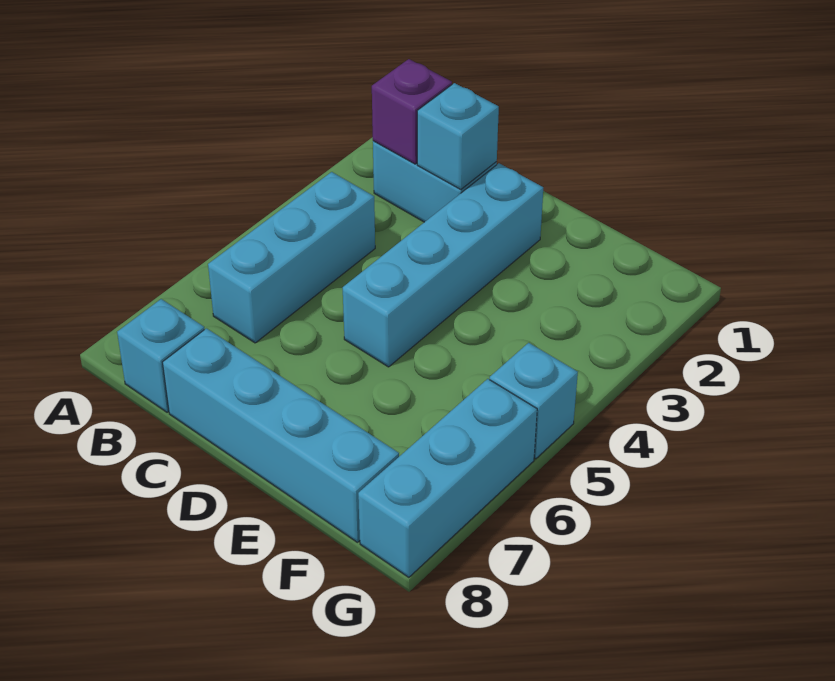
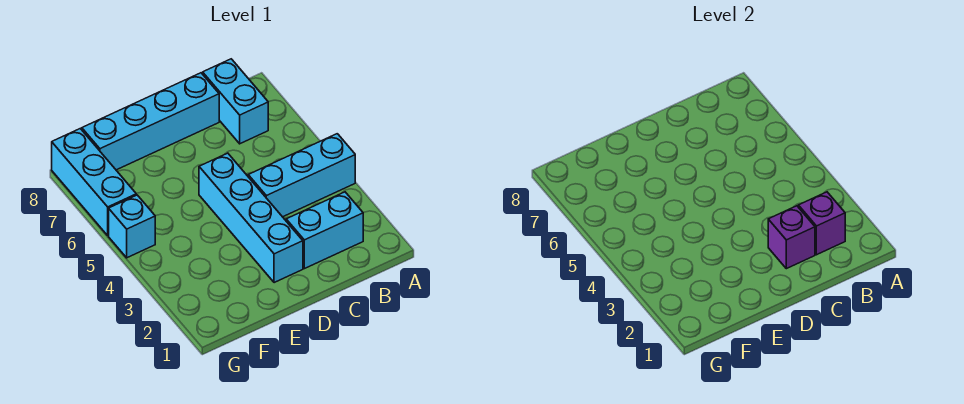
cyan 1x3 brick [208,172,375,343] -> cyan 1x3 brick turned to [248,134,355,217]
cyan 1x1 brick [117,299,204,412] -> cyan 1x2 brick [203,59,268,144]
cyan 1x1 brick [417,83,499,190] -> purple 1x1 brick [768,206,815,269]

